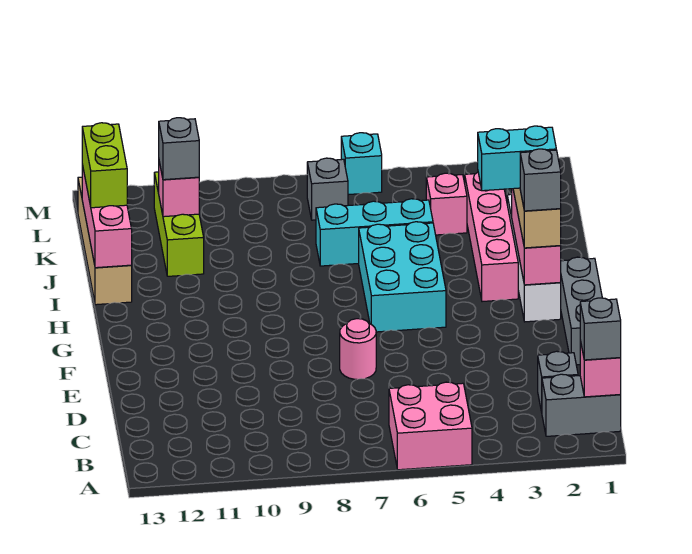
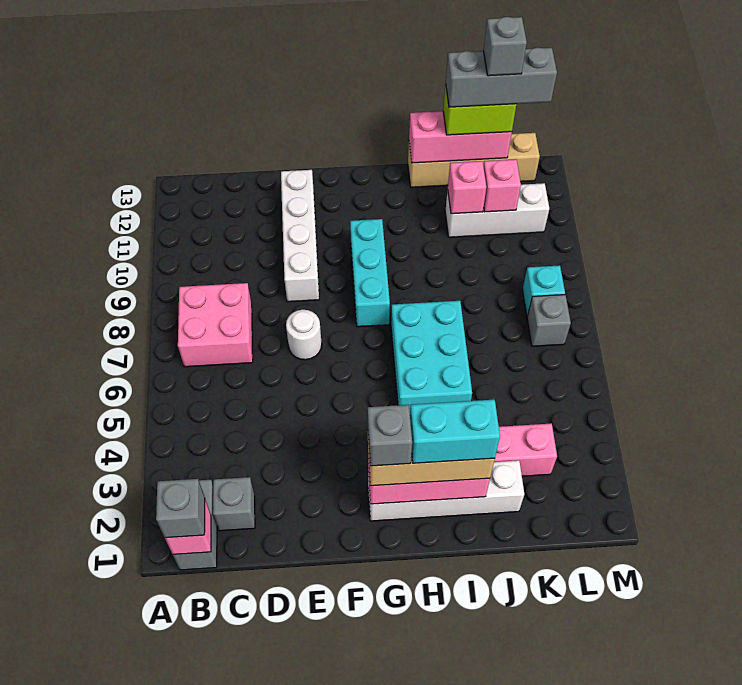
pink 2x2 brick [389,382,472,470] -> pink 2x2 brick moved to [178,283,253,367]
grey 1x3 brick [561,257,602,365] -> grey 1x3 brick moved to [446,47,557,107]
pink 1x1 round brick [340,319,376,379] -> white 1x1 round brick [286,310,322,360]
none -> white 1x4 brick [281,170,319,302]
cyan 2x3 brick [359,222,446,332] -> cyan 2x3 brick turned to [391,301,472,412]
cyan 1x2 brick [478,126,556,191] -> cyan 1x2 brick turned to [410,400,500,463]
cyan 1x3 brick [316,199,433,266] -> cyan 1x3 brick moved to [350,219,390,327]
lime 1x3 brick [154,172,204,276] -> white 1x3 brick [445,183,549,237]
pink 1x1 brick [426,173,467,235] -> pink 1x1 brick moved to [448,161,486,214]
grey 1x1 brick [159,118,199,180] -> grey 1x1 brick moved to [483,17,527,76]
cyan 1x1 brick [341,133,382,195] -> cyan 1x1 brick moved to [522,265,565,316]

